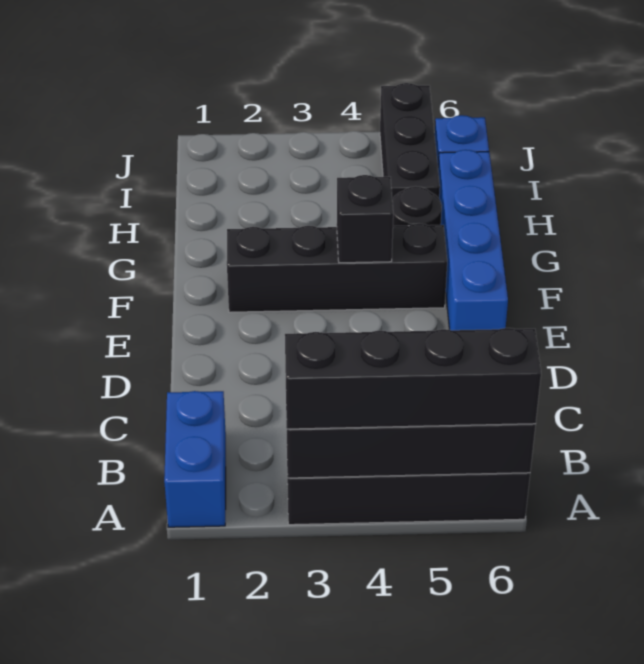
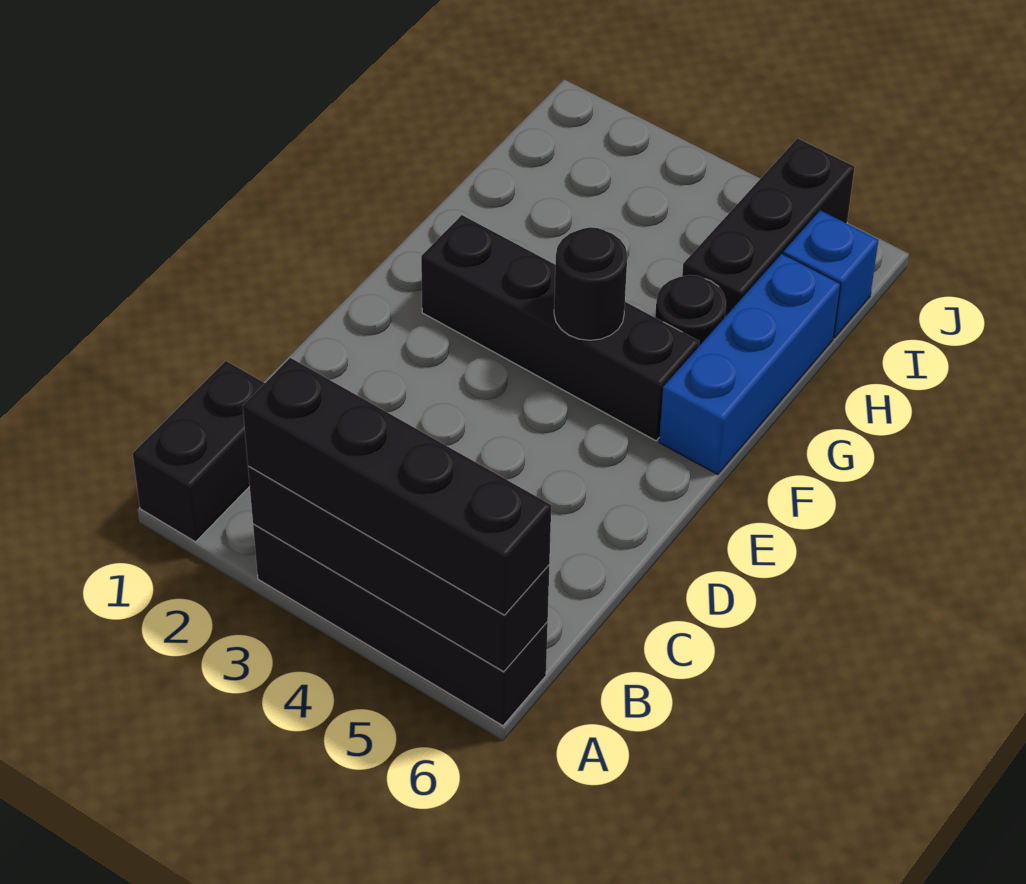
blue 1x2 brick [164,391,226,527] -> black 1x2 brick [133,361,265,542]
blue 1x4 brick [438,150,508,330] -> blue 1x3 brick [659,254,840,475]
black 1x1 brick [337,175,393,263] -> black 1x1 round brick [554,227,627,340]

